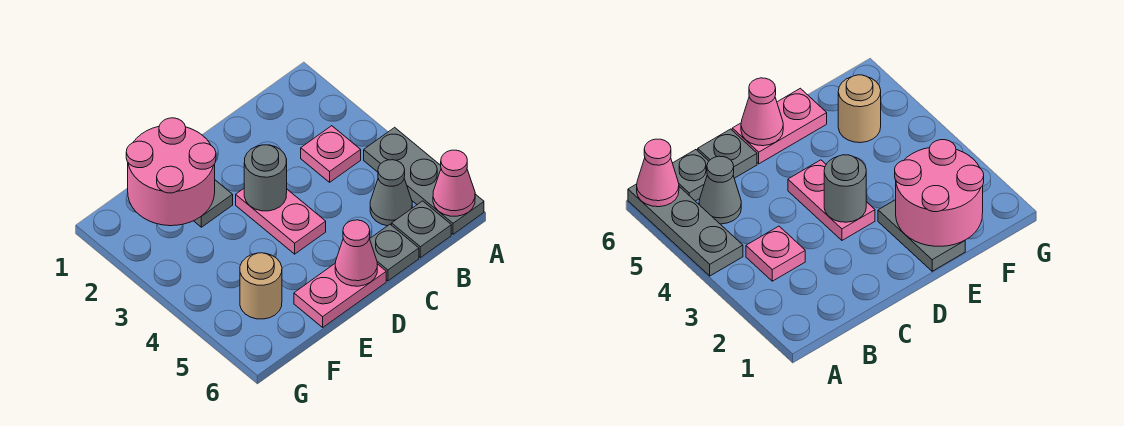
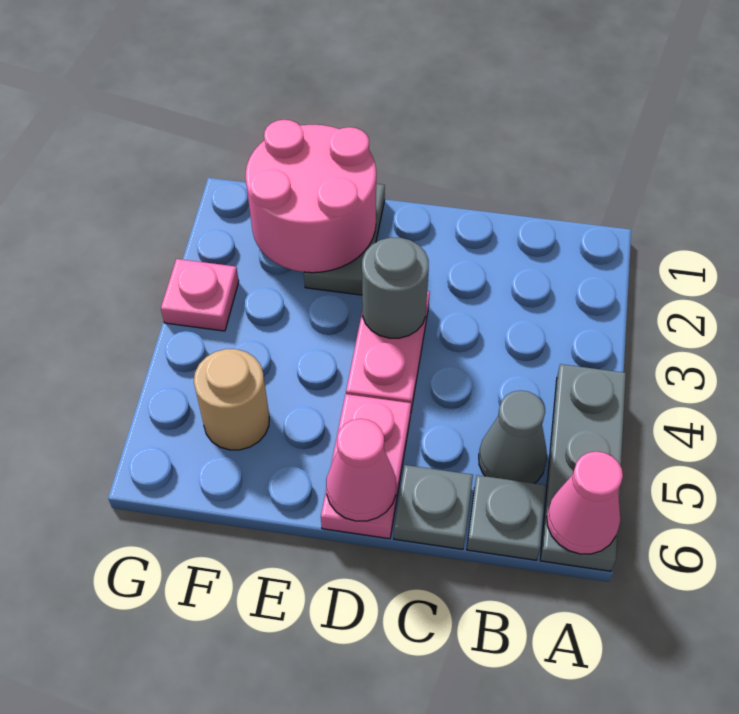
pink 1x1 plate [301,126,361,182] -> pink 1x1 plate moved to [161,259,239,331]
pink 1x2 plate [294,264,386,327] -> pink 1x2 plate turned to [321,394,411,539]

